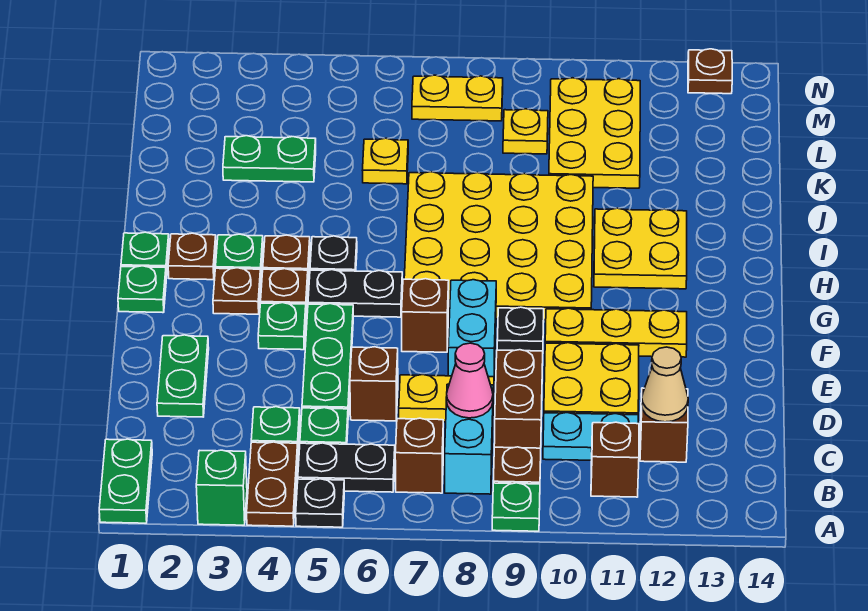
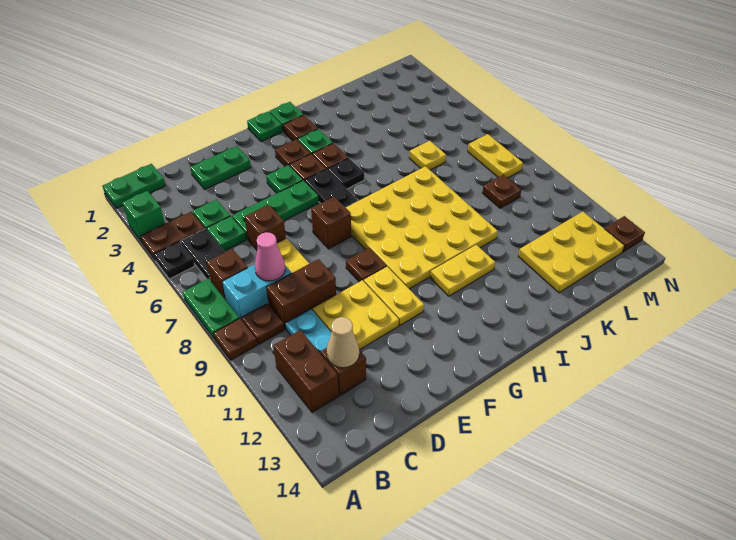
green 1x1 plate [492,483,540,531] -> brown 1x1 plate [214,318,257,360]
brown 1x1 brick [591,422,639,497] -> brown 1x2 brick [273,330,339,413]
cyan 1x2 brick [448,280,496,377] -> none
black 1x1 plate [497,307,544,351] -> brown 1x1 plate [346,248,386,282]
yellow 1x3 plate [545,308,687,357] -> yellow 1x2 plate [364,266,424,325]
yellow 2x2 plate [594,208,687,289] -> yellow 1x2 plate [430,245,495,296]
green 1x2 plate [223,136,316,182] -> green 1x2 plate moved to [183,279,239,339]
yellow 2x3 plate [549,78,640,188] -> yellow 2x3 plate moved to [518,212,624,293]
yellow 1x1 plate [503,109,548,154] -> brown 1x1 plate [483,175,521,208]

